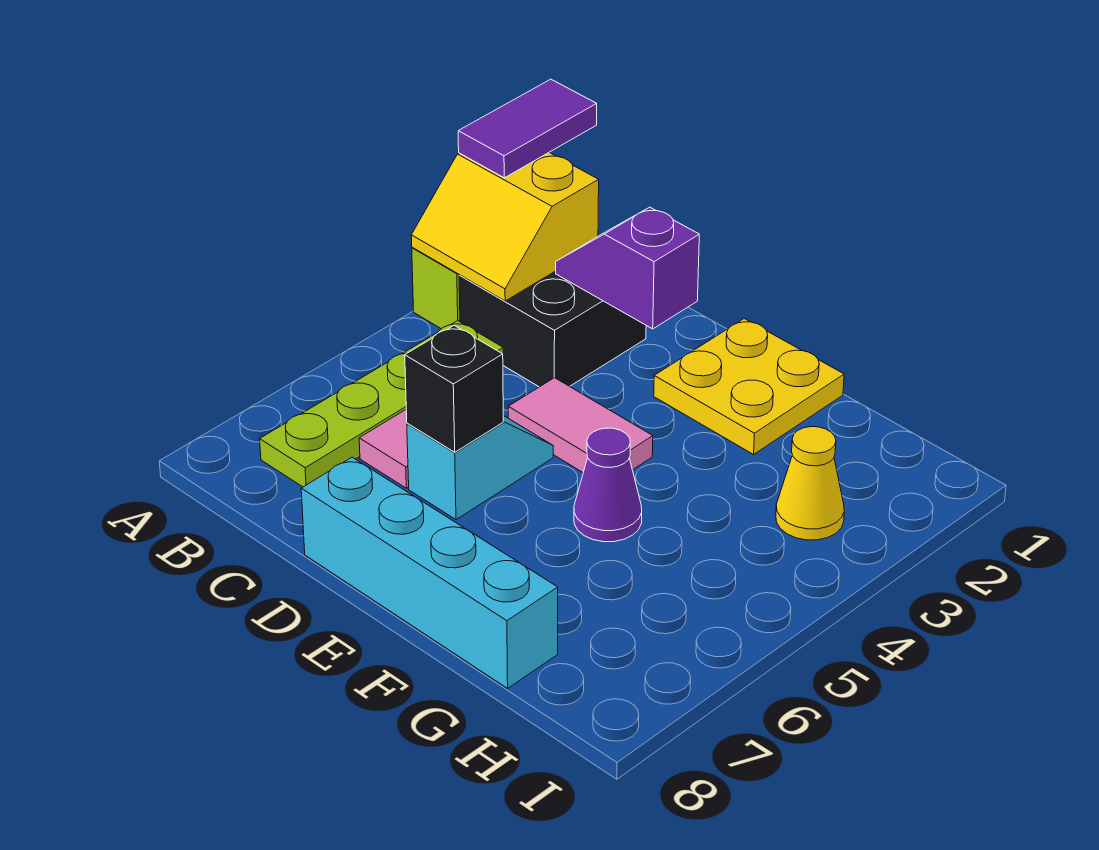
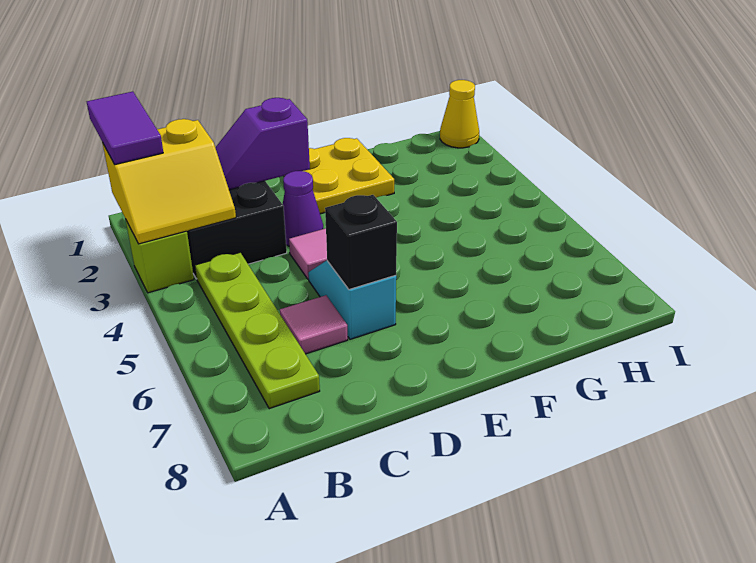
cyan 1x4 brick [301,457,558,688] -> none
purple 1x1 cone [574,428,642,542] -> purple 1x1 cone moved to [283,171,323,246]
yellow 1x1 cone [776,427,844,540] -> yellow 1x1 cone moved to [440,80,479,148]

